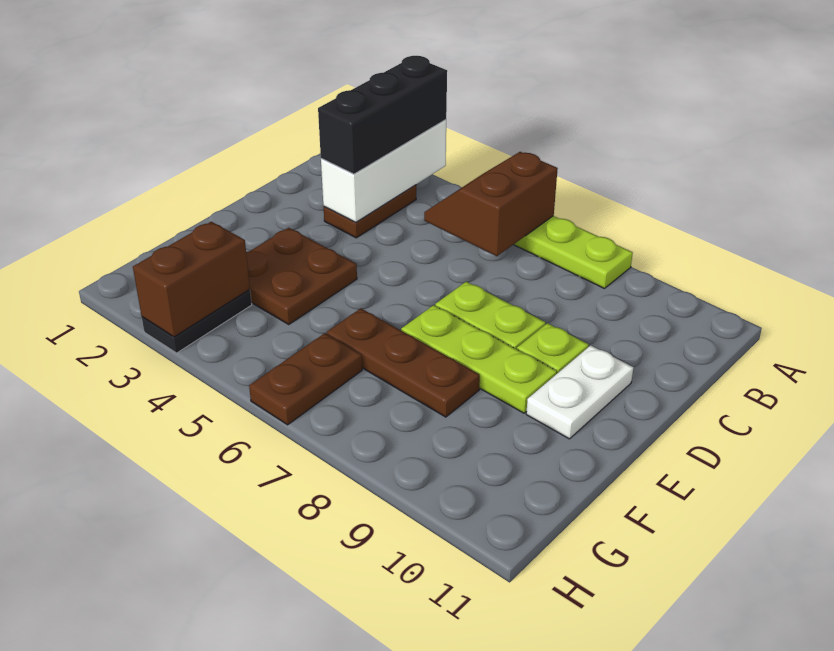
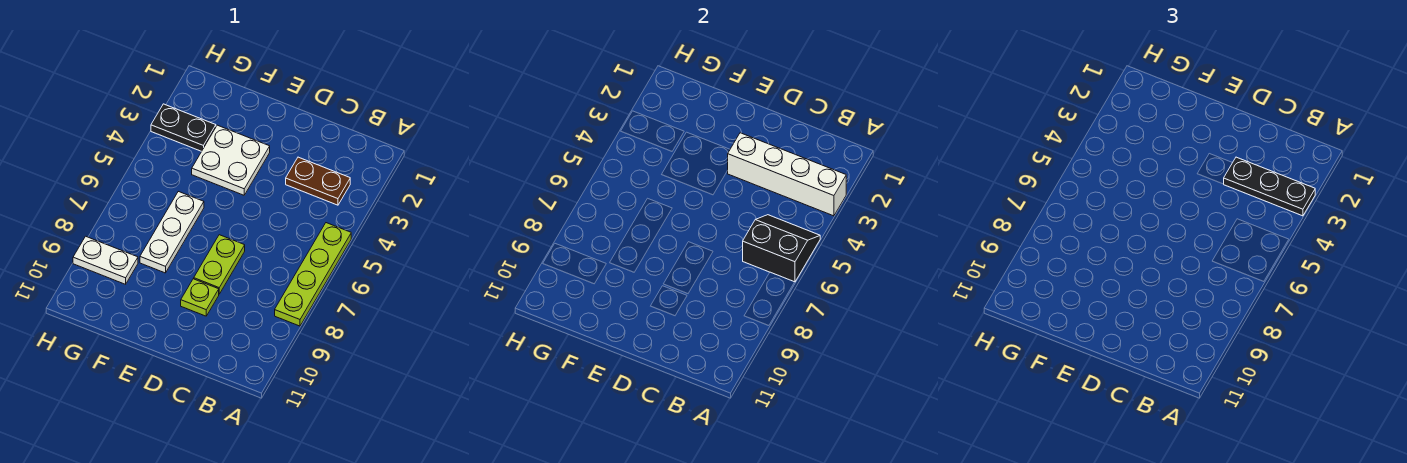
white 1x3 brick [321,120,446,222] -> white 1x4 brick [728,133,846,216]
black 1x3 brick [318,56,447,174] -> black 1x3 plate [1224,157,1315,216]
brown 2x2 slope [424,152,558,256] -> black 2x2 slope [743,215,820,282]
white 1x2 plate [526,345,633,439] -> white 1x2 plate moved to [73,236,138,284]
brown 2x2 plate [246,228,357,324] -> white 2x2 plate [192,125,270,195]
lime 1x3 plate [401,305,557,413] -> none
brown 1x3 plate [327,308,480,417] -> white 1x3 plate [140,191,204,273]
brown 1x2 brick [133,222,250,337] -> none
brown 1x2 plate [249,333,362,425] -> none

